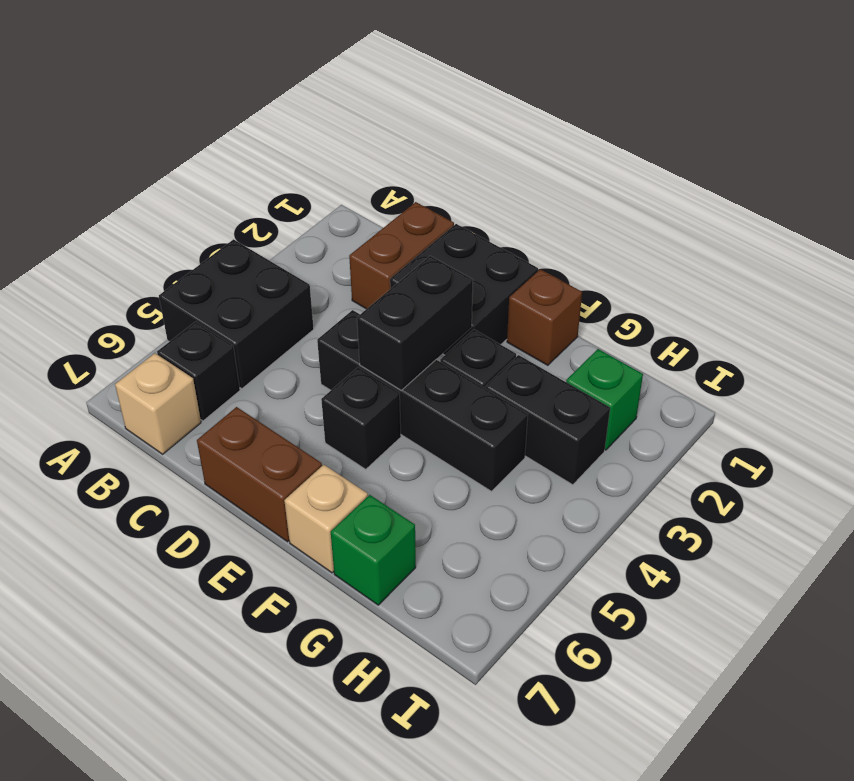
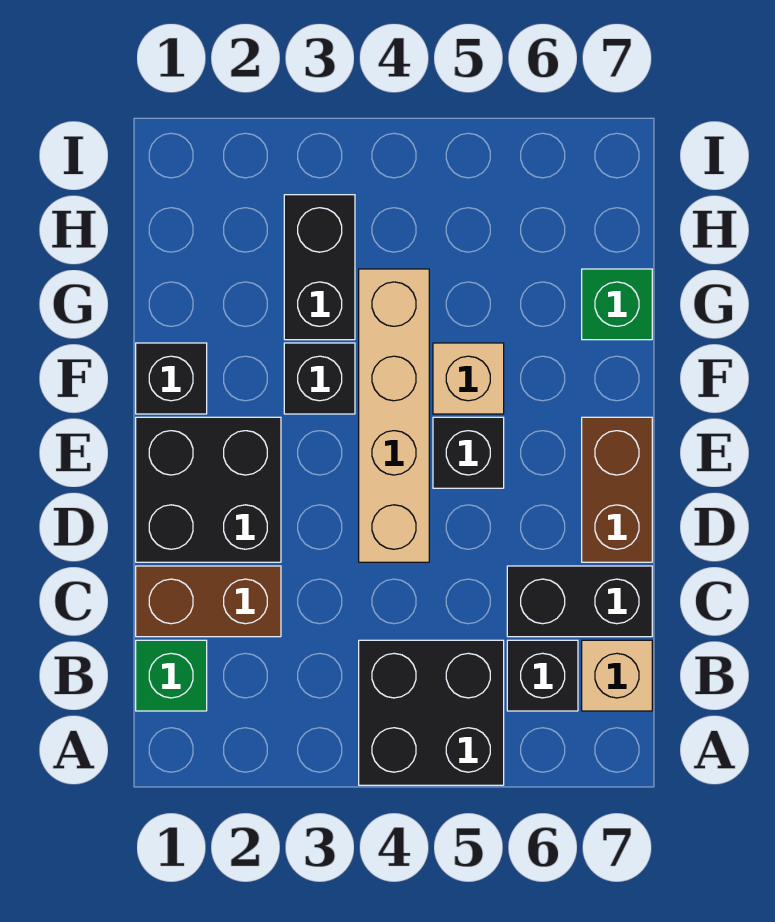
black 1x4 brick [317,310,528,491] -> tan 1x4 brick [359,269,429,562]
black 1x2 brick [357,256,473,390] -> black 1x2 brick moved to [507,566,652,637]
brown 1x1 brick [507,269,582,365] -> black 1x1 brick [136,343,207,414]
tan 1x1 brick [284,465,368,573] -> tan 1x1 brick moved to [433,343,504,414]
green 1x1 brick [566,349,643,450] -> green 1x1 brick moved to [136,640,207,711]

